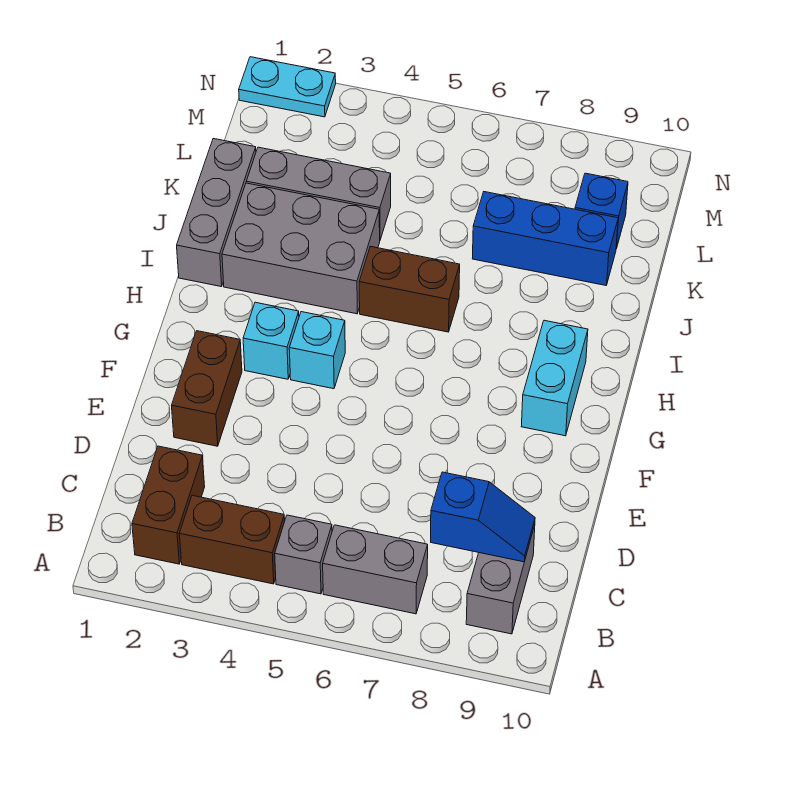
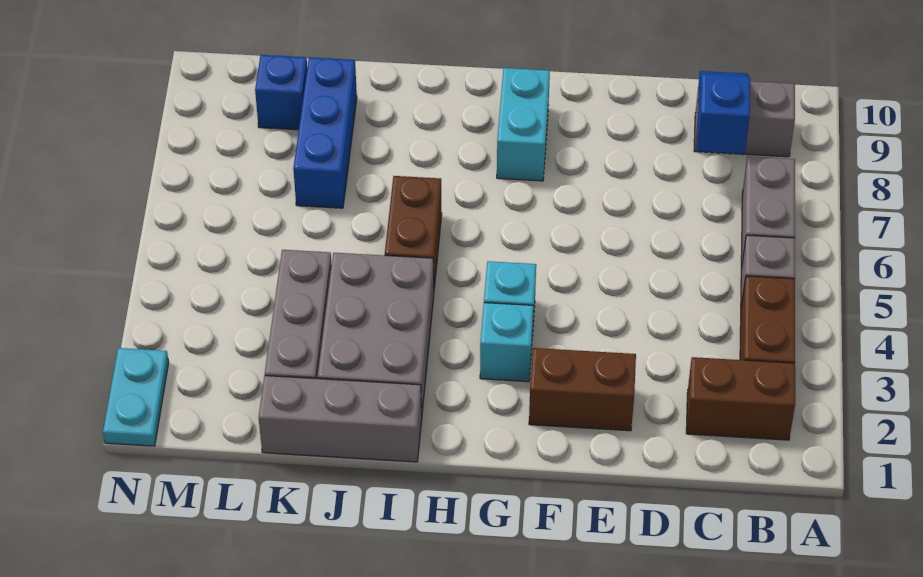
cyan 1x2 brick [521,320,588,436] -> cyan 1x2 brick turned to [497,68,550,181]

